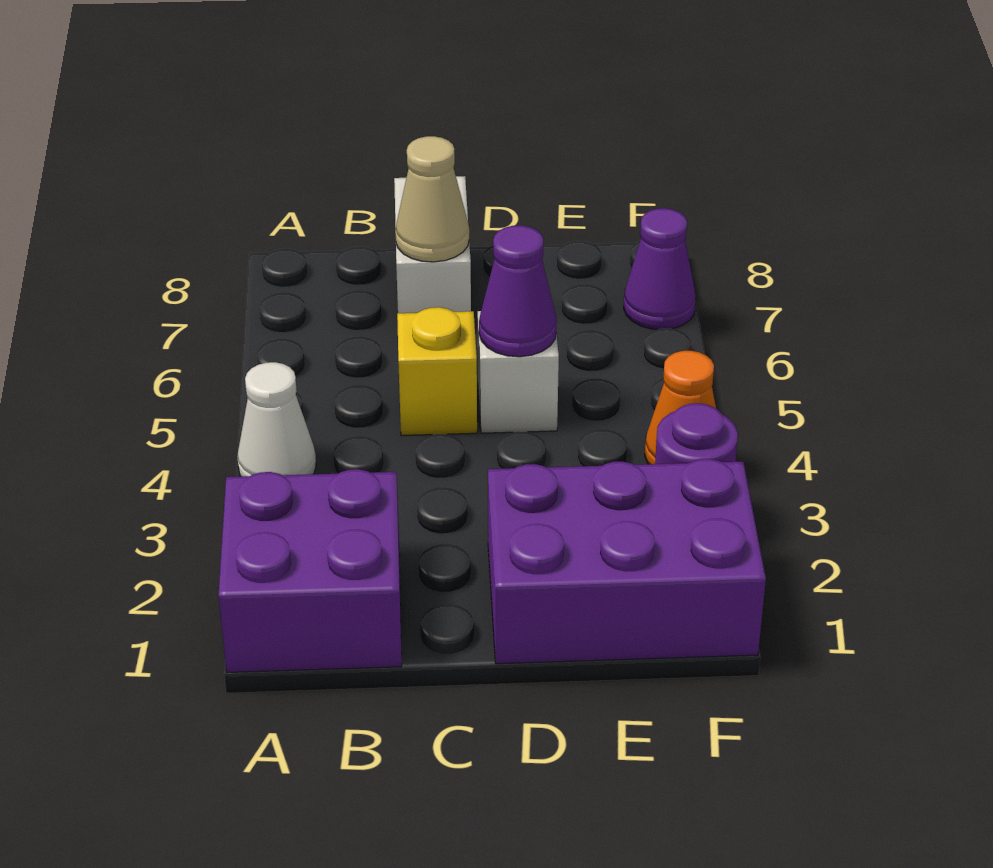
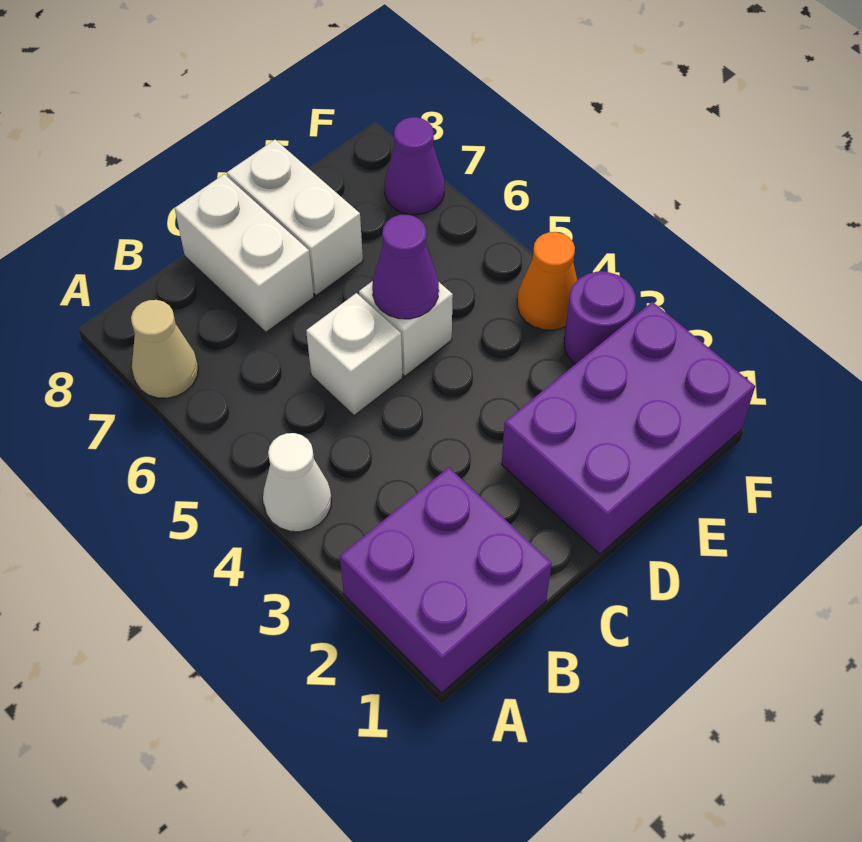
yellow 1x1 brick [397,307,477,436] -> white 1x1 brick [306,293,402,416]
tan 1x1 cone [395,136,469,262] -> tan 1x1 cone moved to [131,300,198,398]
none -> white 1x2 brick [227,140,363,295]

